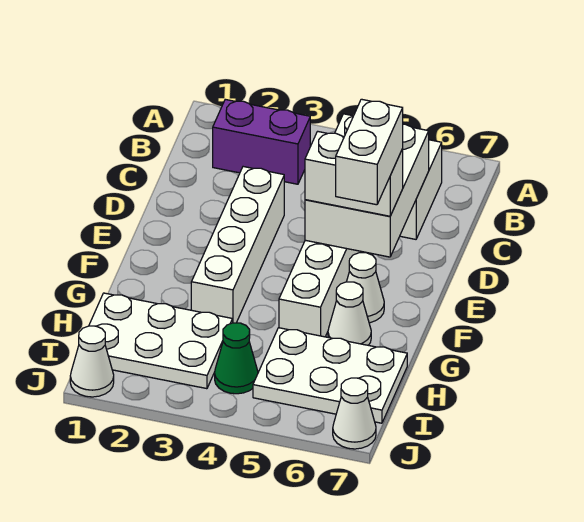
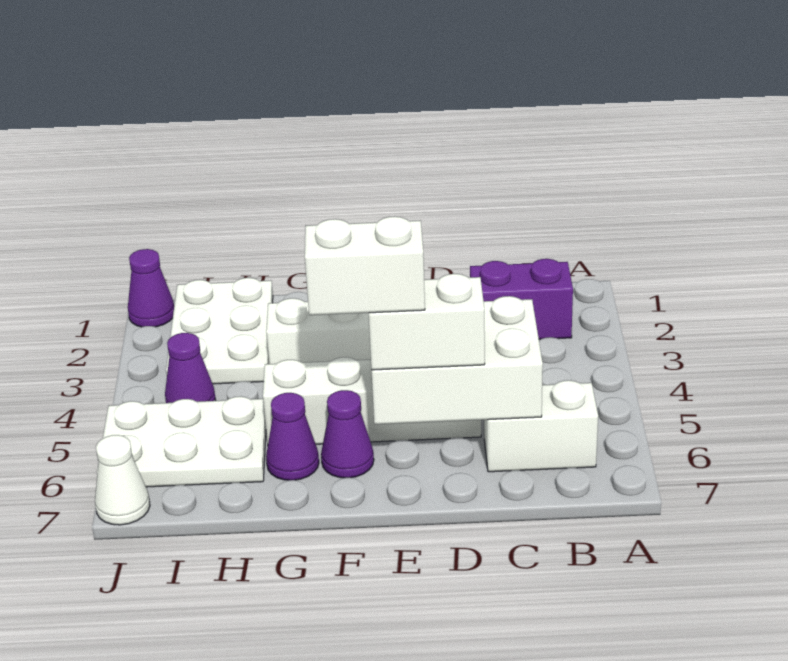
purple 1x2 brick [213,99,310,184] -> purple 1x2 brick turned to [470,259,573,339]
white 1x2 brick [305,131,403,216] -> white 1x2 brick turned to [369,274,485,370]
white 1x1 cone [347,253,384,323] -> purple 1x1 cone [321,390,374,478]
white 1x1 cone [328,282,371,345] -> purple 1x1 cone [266,393,319,480]
white 2x3 plate [253,328,407,423] -> white 2x3 plate turned to [97,396,266,487]
green 1x1 cone [215,323,258,394] -> purple 1x1 cone [165,333,216,403]
white 1x1 cone [70,326,114,397] -> purple 1x1 cone [128,249,174,327]

